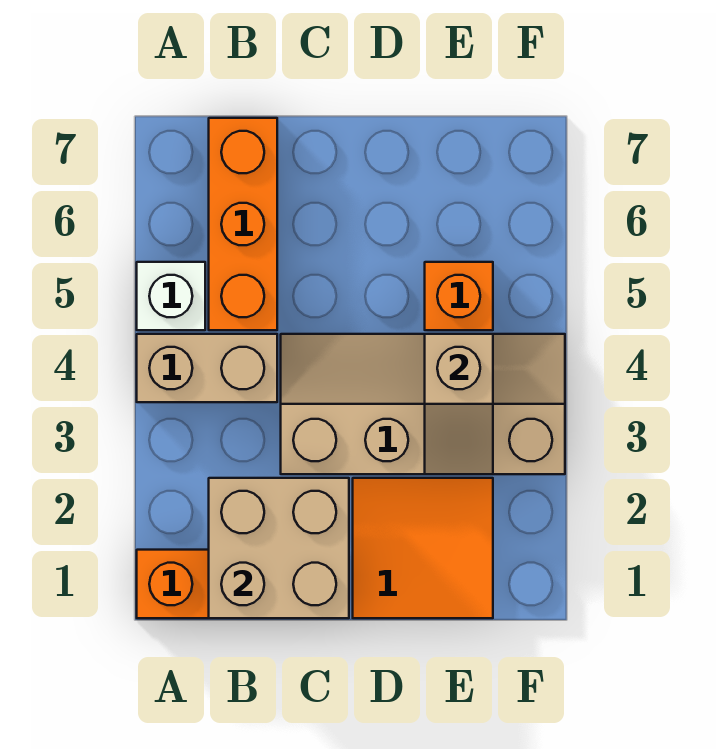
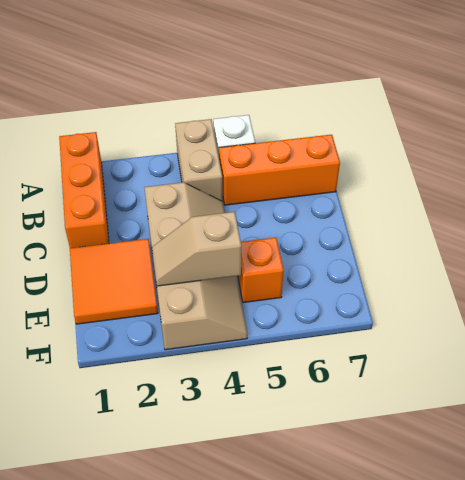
tan 2x2 brick [209,478,349,618] -> none

